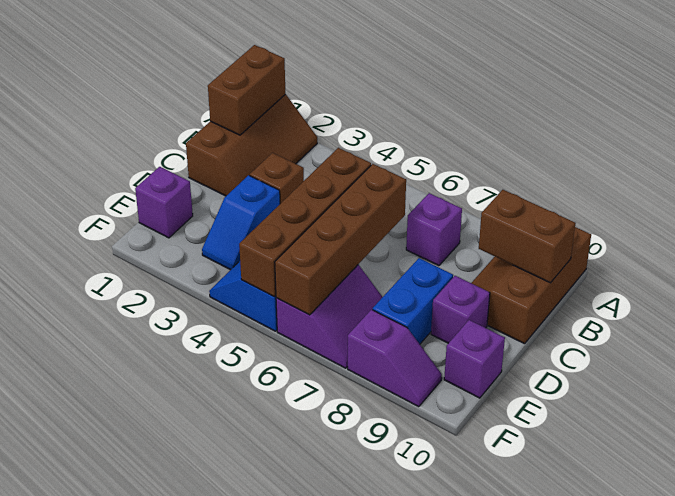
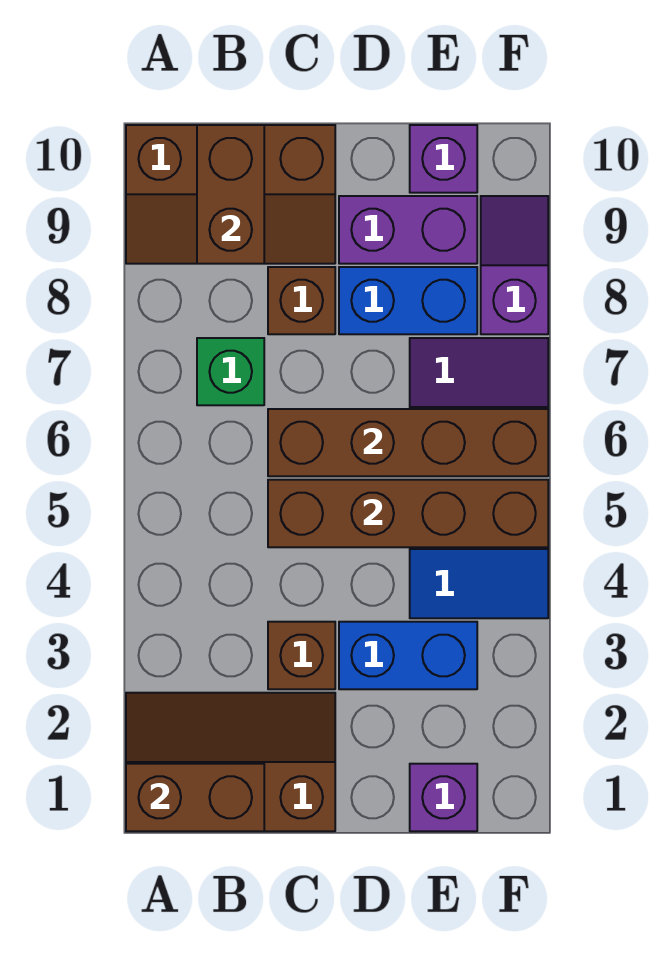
purple 1x1 brick [406,193,462,266] -> green 1x1 brick [197,338,264,405]
none -> brown 1x1 brick [268,267,335,334]
blue 1x2 slope [202,175,280,270] -> blue 1x2 brick [339,622,477,689]
purple 1x1 brick [431,276,490,343] -> purple 1x2 brick [339,196,477,264]

